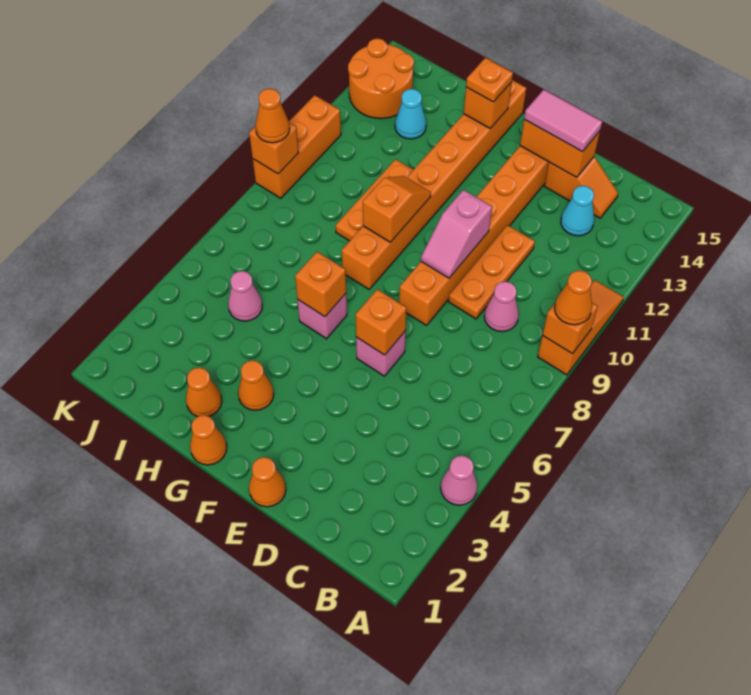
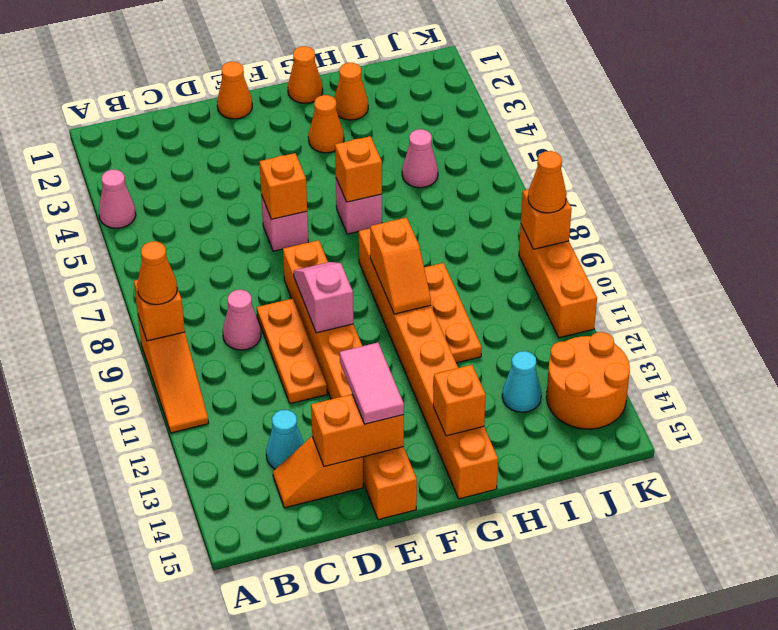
pink 1x2 tile [524,90,602,152] -> pink 1x2 tile turned to [340,343,404,424]
orange 1x1 plate [466,58,513,102] -> none

